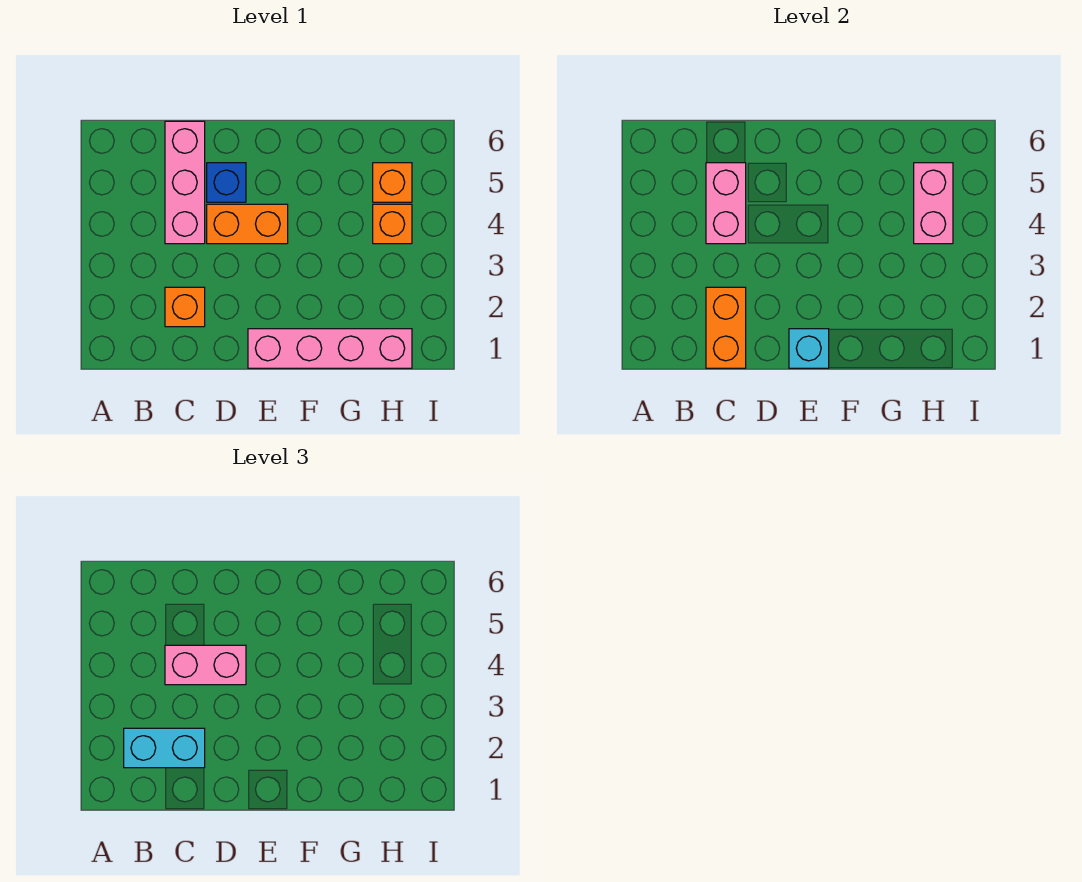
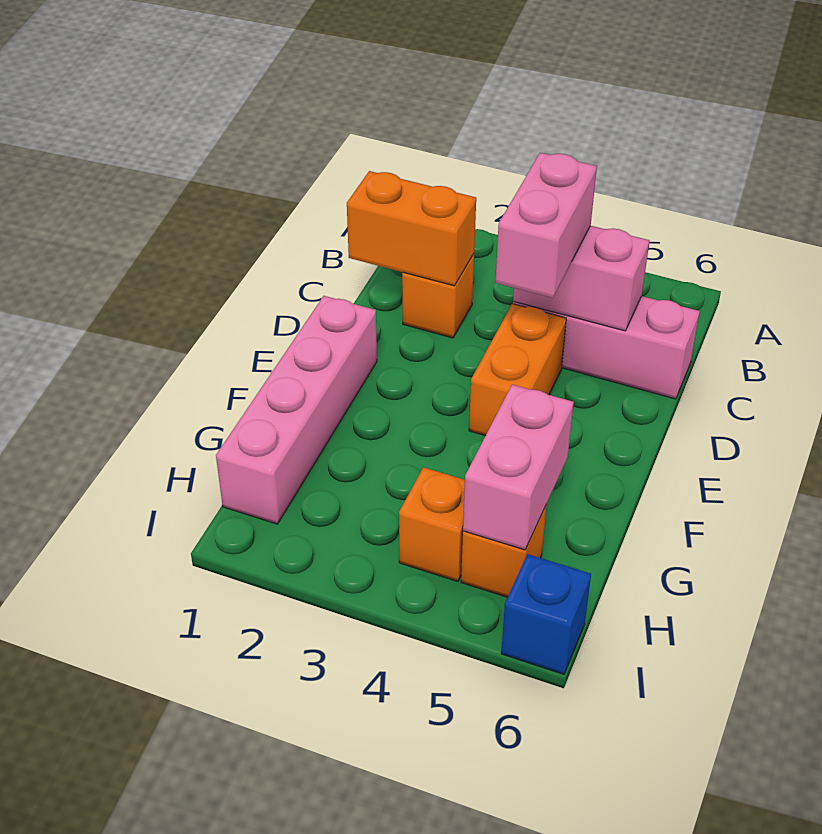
cyan 1x2 brick [124,728,205,768] -> none
blue 1x1 brick [207,163,246,202] -> blue 1x1 brick moved to [501,554,591,674]
cyan 1x1 brick [789,329,829,368] -> none
pink 1x2 brick [914,163,953,244] -> pink 1x2 brick turned to [463,385,574,550]

